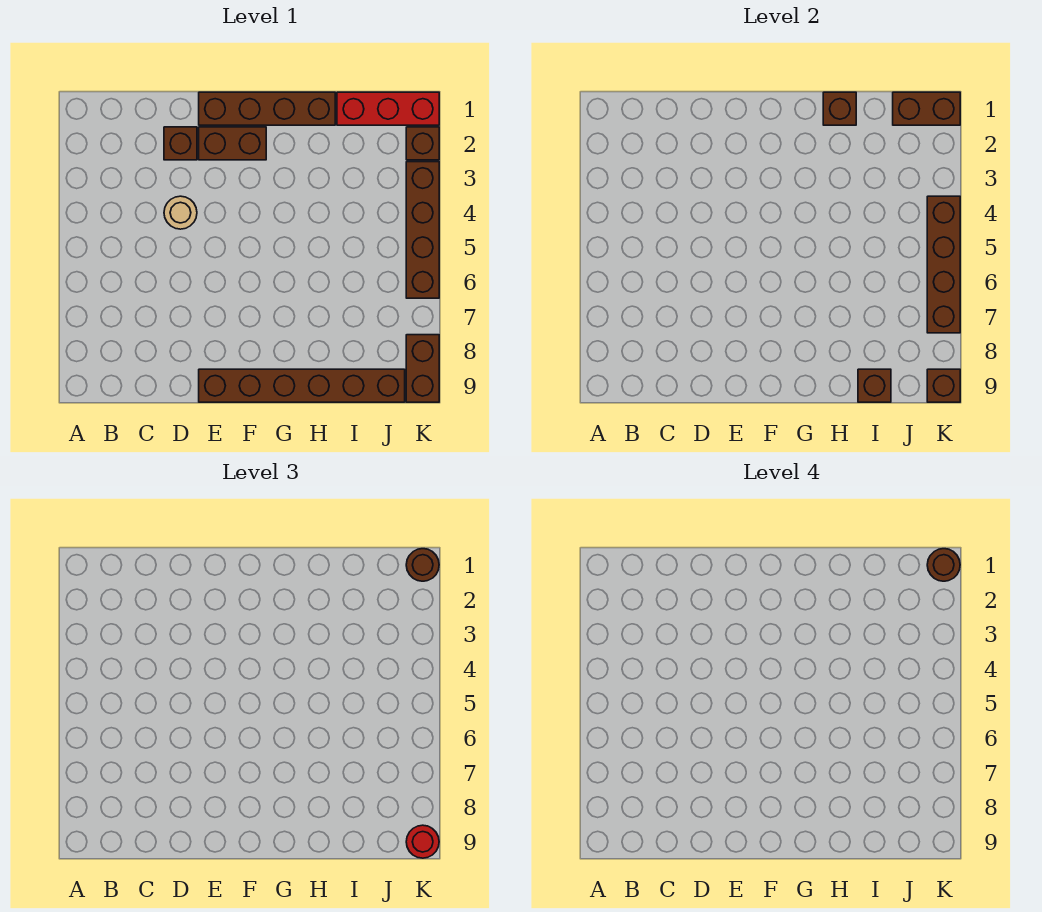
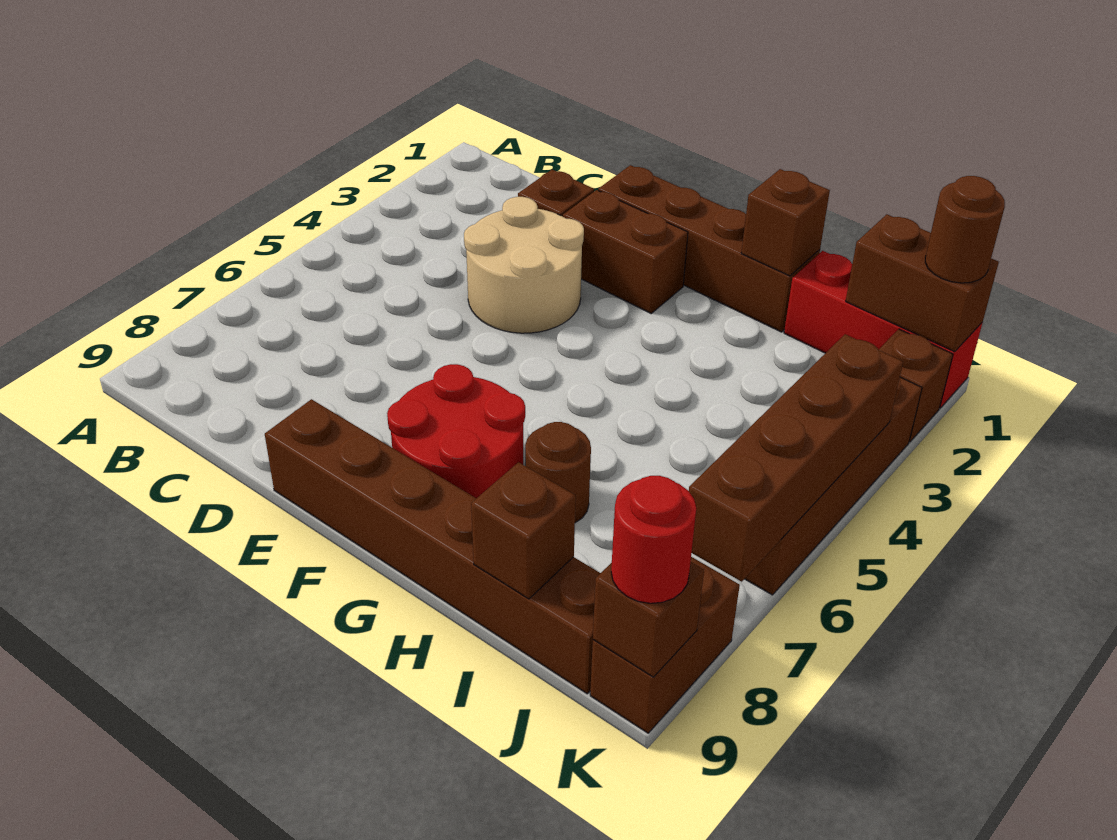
tan 1x1 round brick [164,196,197,229] -> tan 2x2 round brick [464,197,584,333]
none -> red 2x2 round brick [387,364,525,498]
brown 1x1 round brick [927,549,960,581] -> brown 1x1 round brick moved to [525,422,591,523]

